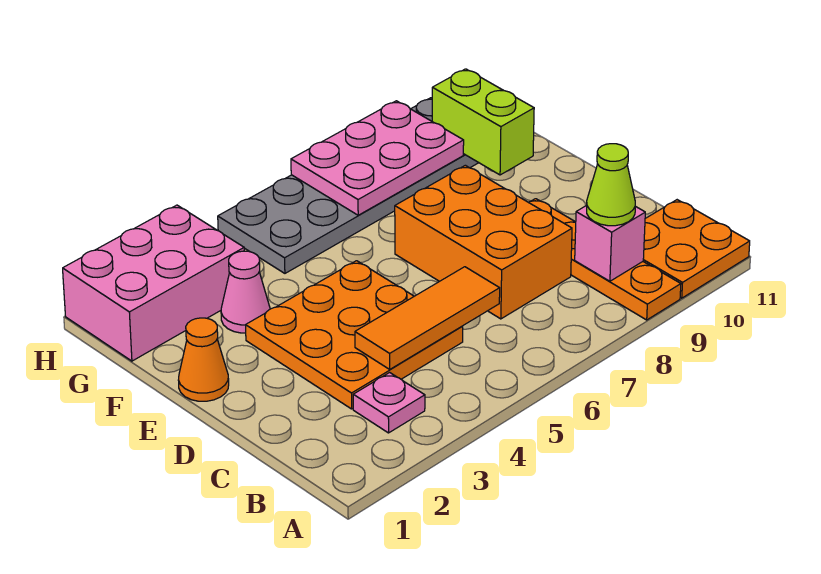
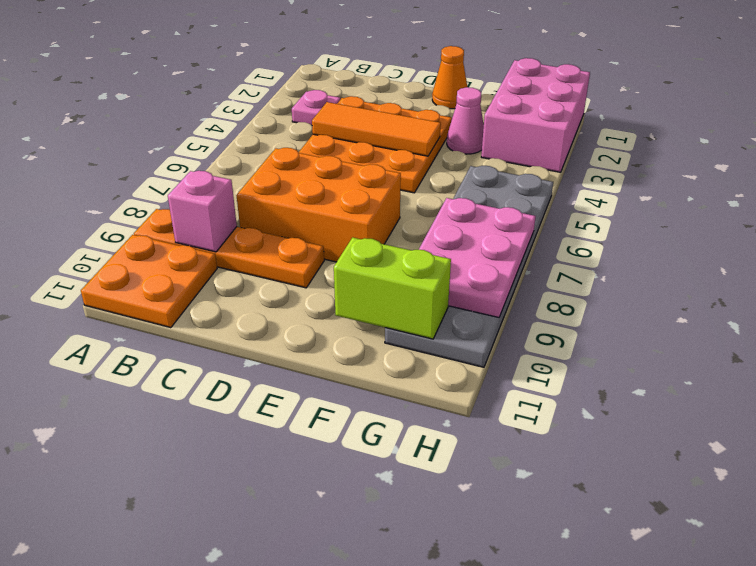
lime 1x1 cone [587,144,635,226] -> none
orange 1x3 tile [355,267,500,369] -> orange 1x3 tile turned to [312,102,441,156]

